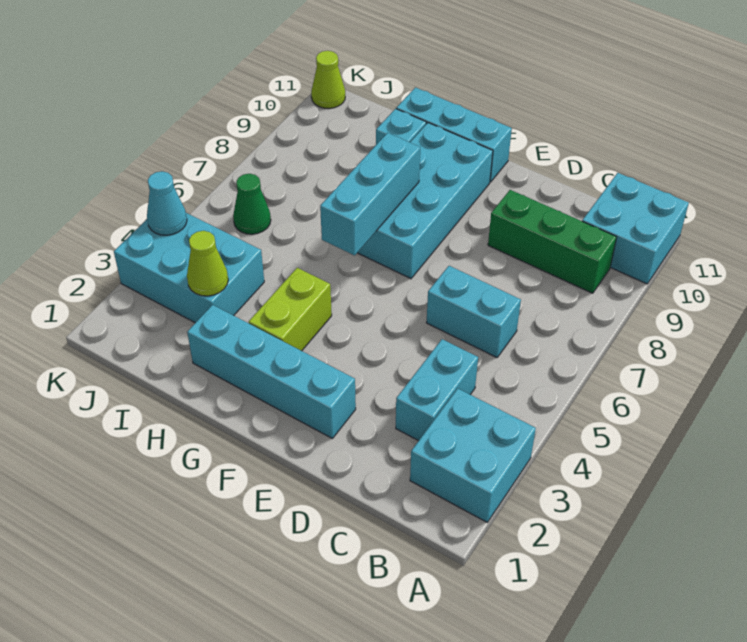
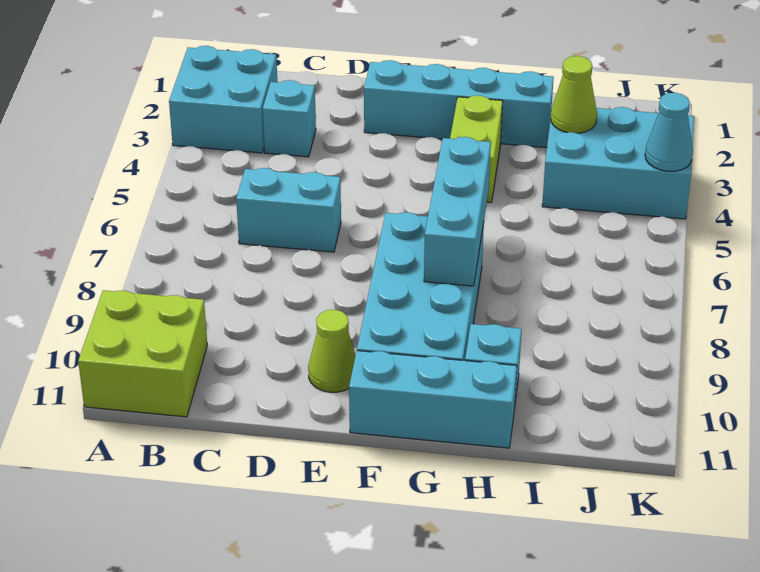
cyan 2x2 brick [582,173,689,284] -> lime 2x2 brick [78,290,207,417]
green 1x3 brick [488,190,617,293] -> none
cyan 1x2 brick [396,339,478,441] -> cyan 1x1 brick [263,80,316,157]
green 1x1 cone [233,174,271,234] -> none
lime 1x1 cone [311,51,345,108] -> lime 1x1 cone moved to [308,310,356,392]

